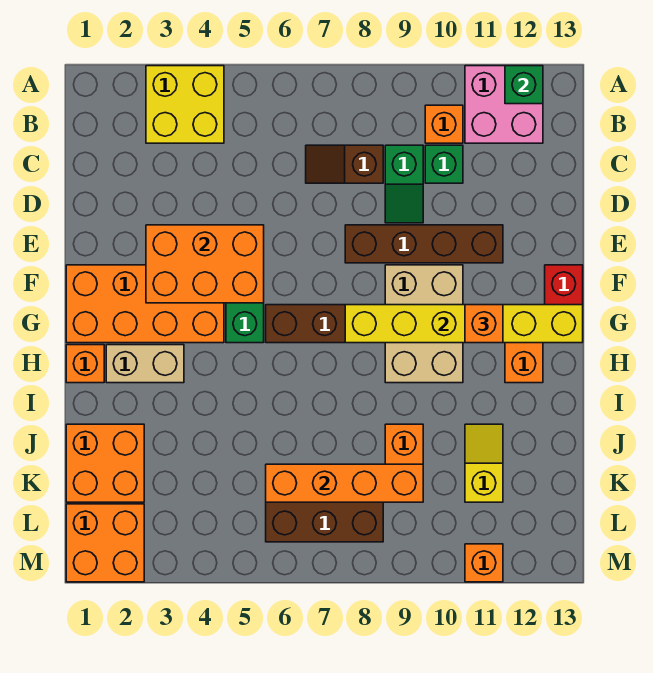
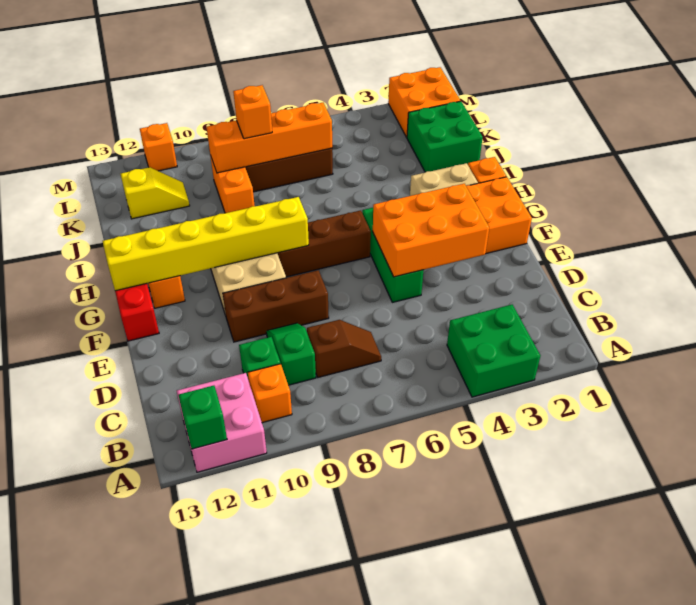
yellow 2x2 brick [146,66,224,143] -> green 2x2 brick [447,305,540,397]
brown 1x4 brick [345,225,503,263] -> brown 1x3 brick [223,270,329,342]
orange 1x1 brick [465,305,503,343] -> orange 1x1 brick moved to [233,85,272,139]
orange 2x2 brick [66,424,144,502] -> green 2x2 brick [407,101,483,172]
yellow 1x2 slope [465,424,503,502] -> yellow 1x2 slope turned to [121,167,190,219]

